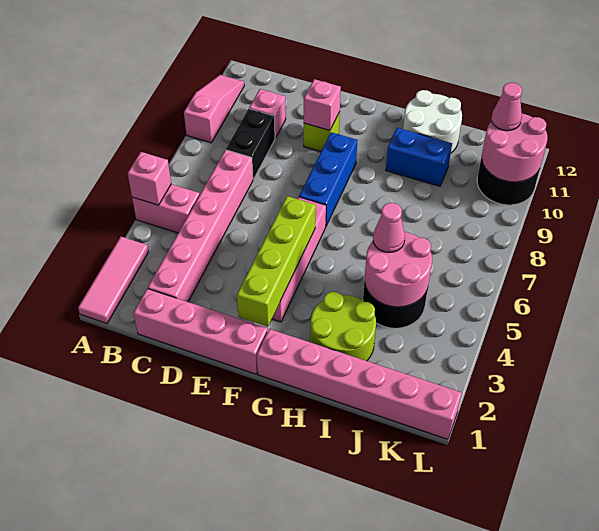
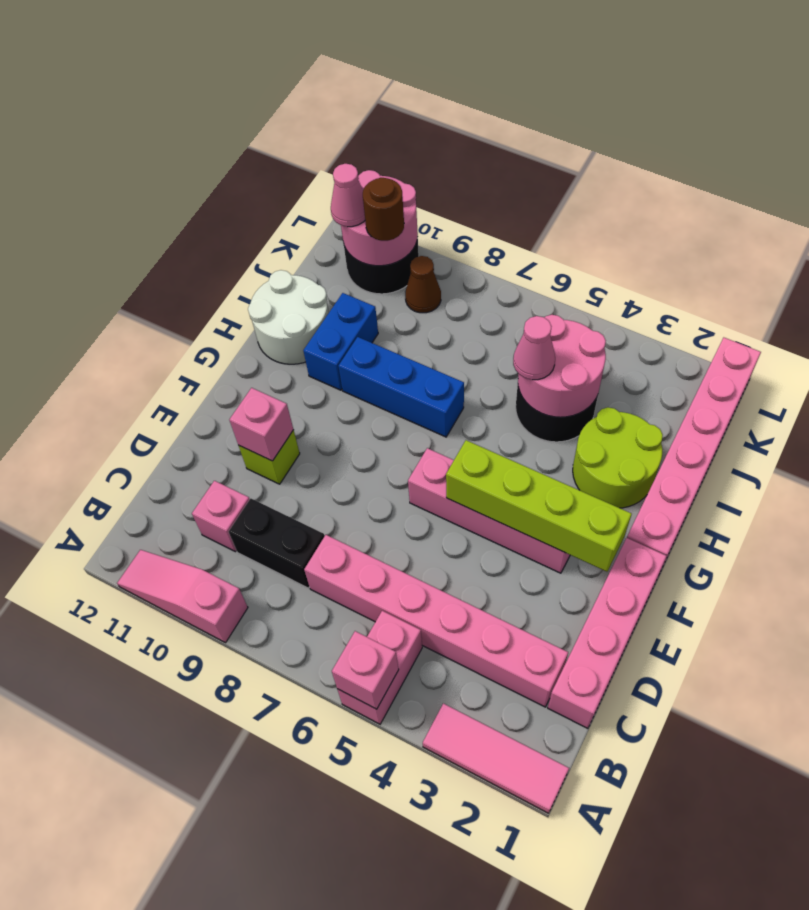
blue 1x3 brick [299,132,358,226] -> blue 1x3 brick moved to [339,337,464,437]
none -> brown 1x1 cone [405,256,441,313]
none -> brown 1x1 round brick [363,178,404,241]

